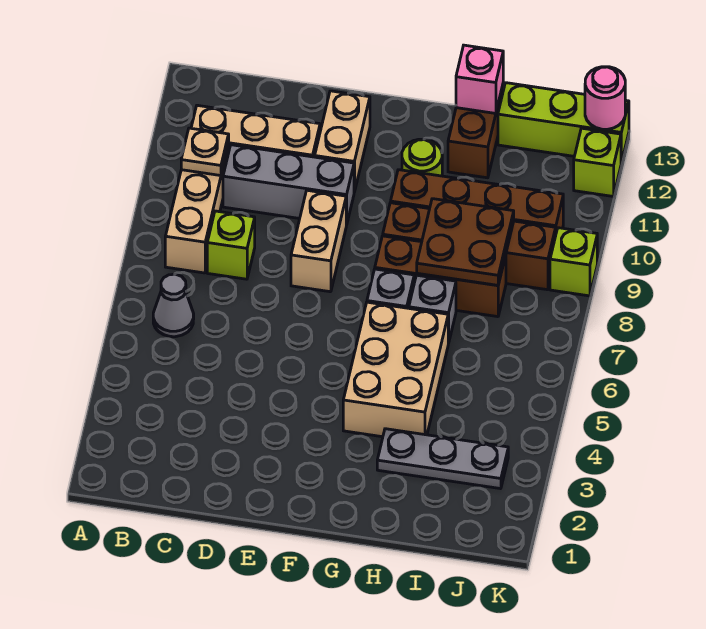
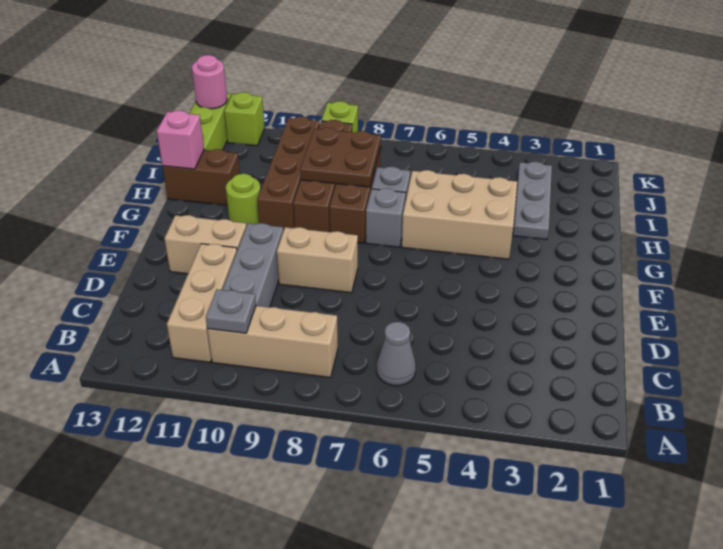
tan 1x1 plate [181,128,229,176] -> grey 1x1 plate [206,290,256,333]
lime 1x1 brick [207,211,255,279] -> none

